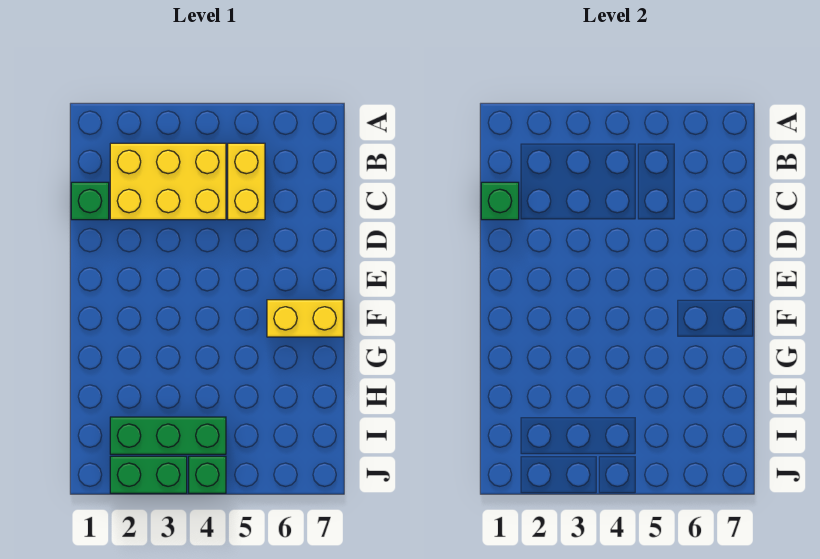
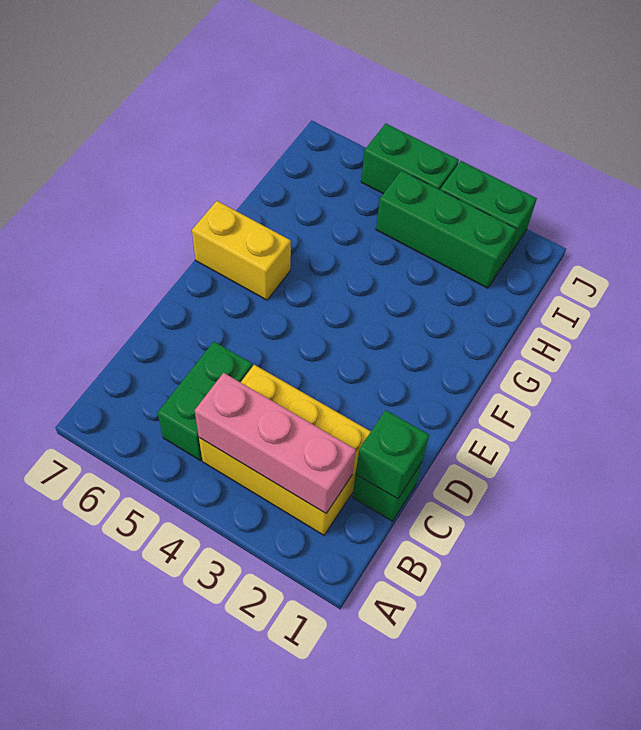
none -> pink 1x3 brick [195,373,356,513]
yellow 1x2 brick [228,143,265,220] -> green 1x2 brick [158,342,252,460]
green 1x1 brick [189,456,226,493] -> green 1x2 brick [361,123,459,194]

